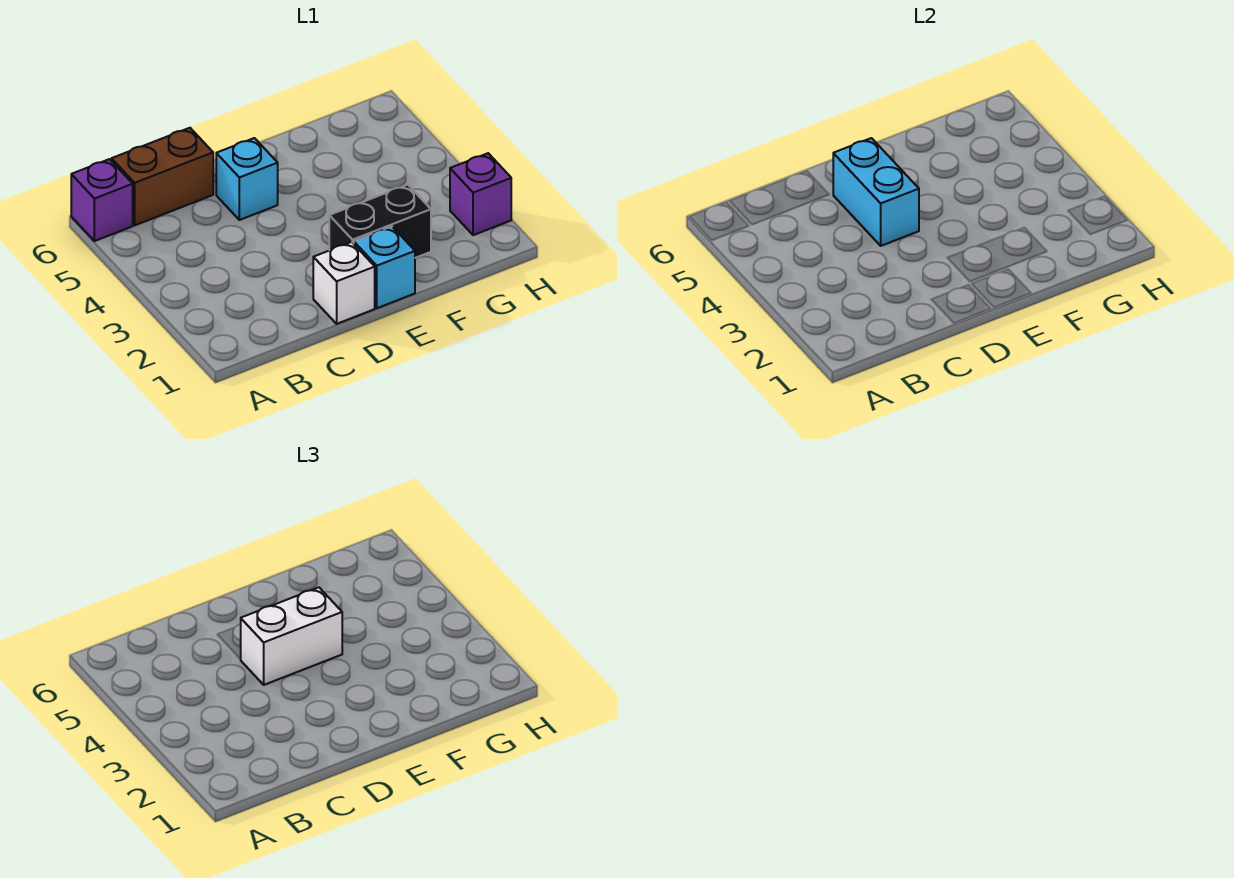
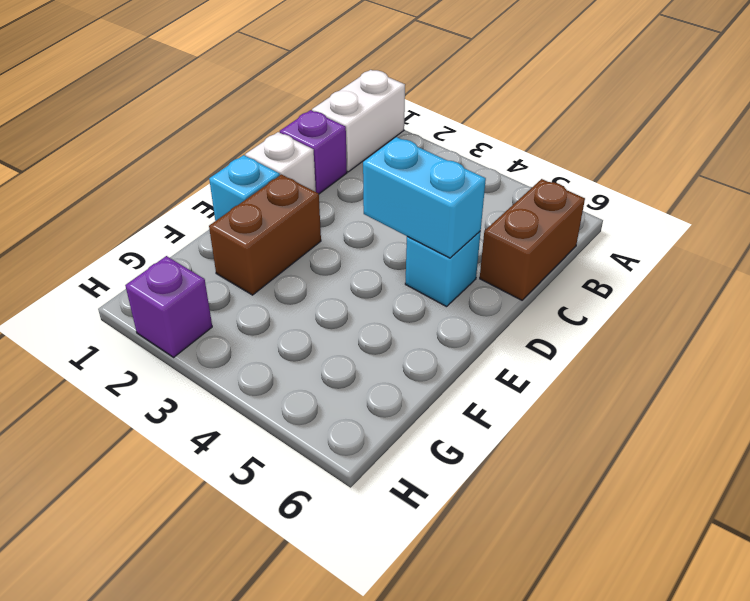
purple 1x1 brick [71,159,133,241] -> purple 1x1 brick moved to [280,110,347,194]
white 1x2 brick [241,587,342,685] -> white 1x2 brick moved to [312,70,405,172]
black 1x2 brick [329,185,431,258] -> brown 1x2 brick [209,174,321,295]

